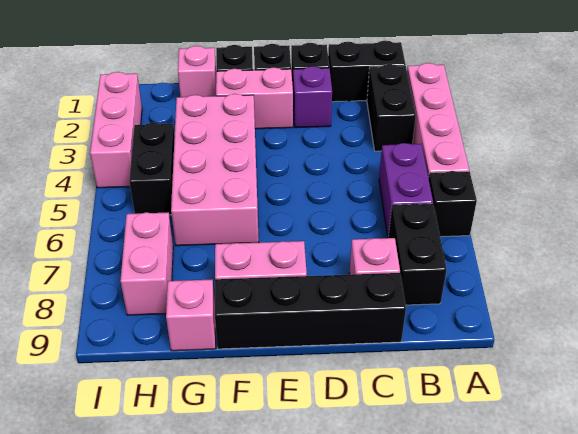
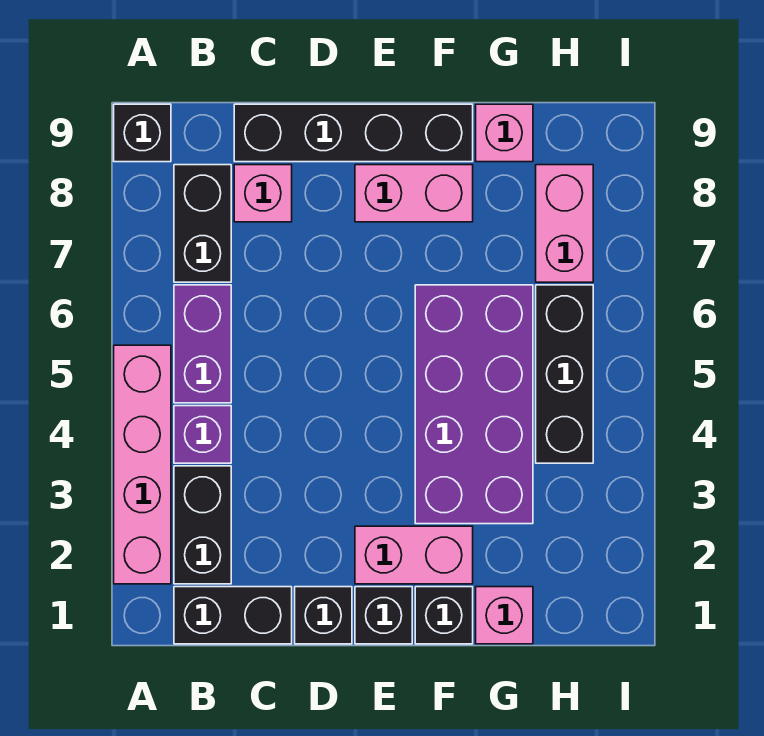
black 1x1 brick [429,171,477,237] -> black 1x1 brick moved to [114,104,171,162]
purple 1x1 brick [293,66,332,128] -> purple 1x1 brick moved to [174,406,231,463]
pink 2x4 brick [171,94,259,246] -> purple 2x4 brick [415,285,533,524]
black 1x2 brick [129,123,175,215] -> black 1x3 brick [536,285,593,463]
pink 1x3 brick [90,72,142,188] -> none

